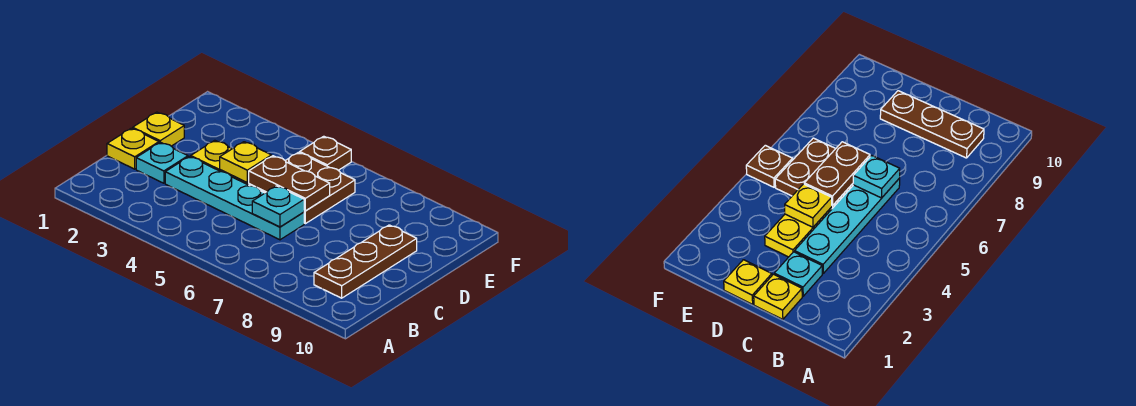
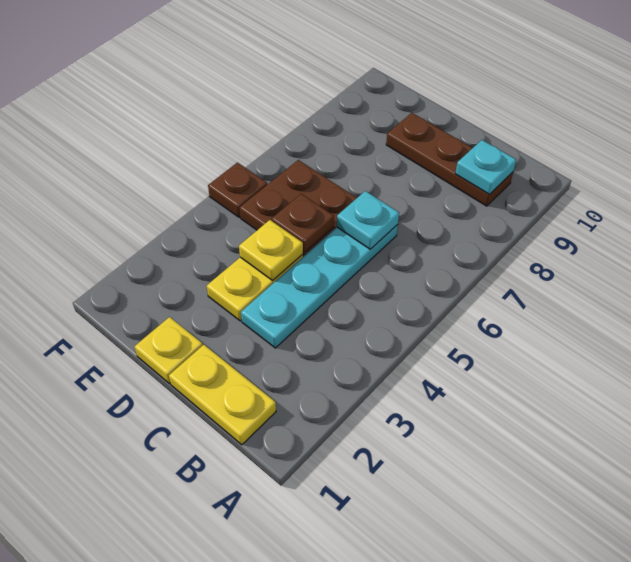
yellow 1x1 plate [107,128,159,169] -> yellow 1x2 plate [169,345,276,445]
cyan 1x1 plate [136,142,188,183] -> cyan 1x1 plate moved to [455,140,516,194]
brown 1x2 plate [249,156,330,211] -> brown 1x1 plate [271,194,334,253]

